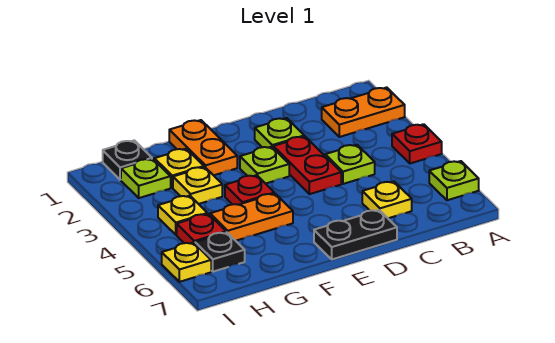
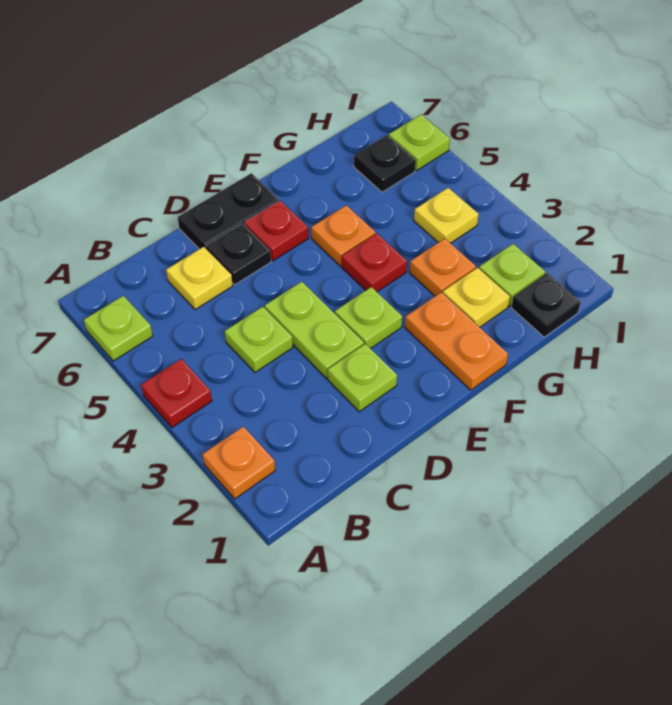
orange 1x2 plate [322,87,405,137] -> orange 1x1 plate [203,427,275,499]
red 1x2 plate [273,136,341,194] -> lime 1x2 plate [265,282,364,378]
none -> black 1x1 plate [206,223,271,285]
orange 1x2 plate [210,194,293,241] -> orange 1x1 plate [311,205,376,266]
yellow 1x1 plate [173,167,222,204] -> orange 1x1 plate [410,239,476,296]
red 1x1 plate [177,214,226,243] -> red 1x1 plate moved to [244,201,308,261]
yellow 1x1 plate [162,243,211,282] -> lime 1x1 plate [389,114,450,170]

